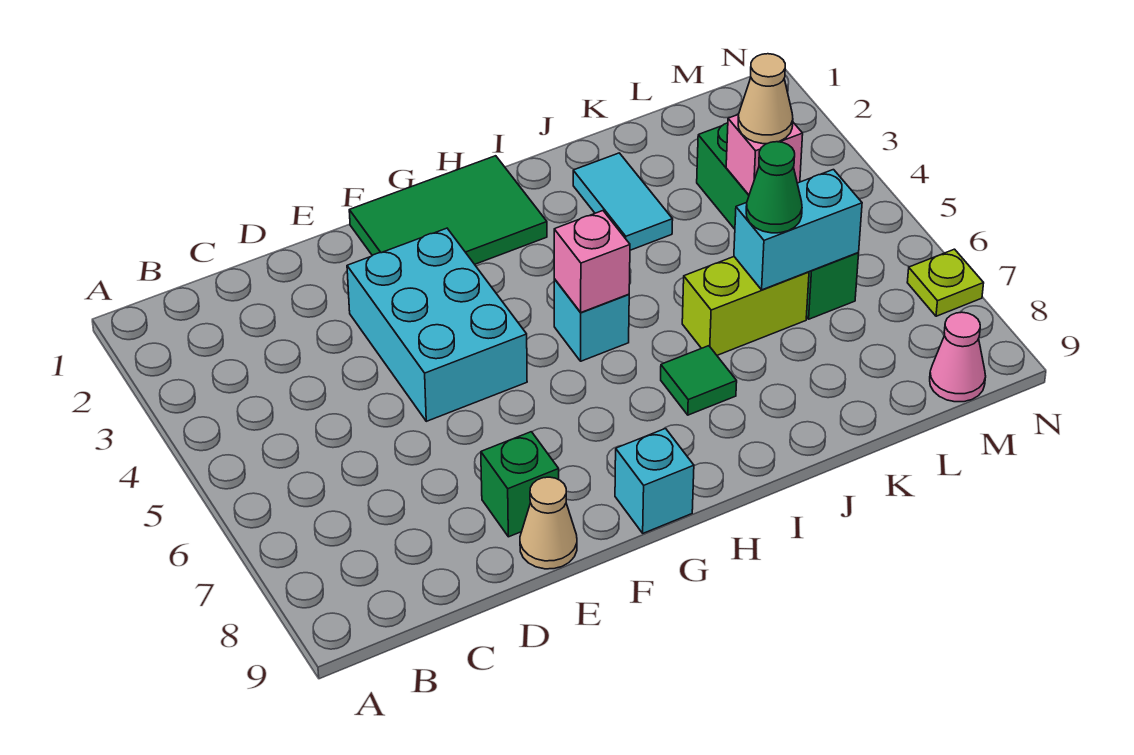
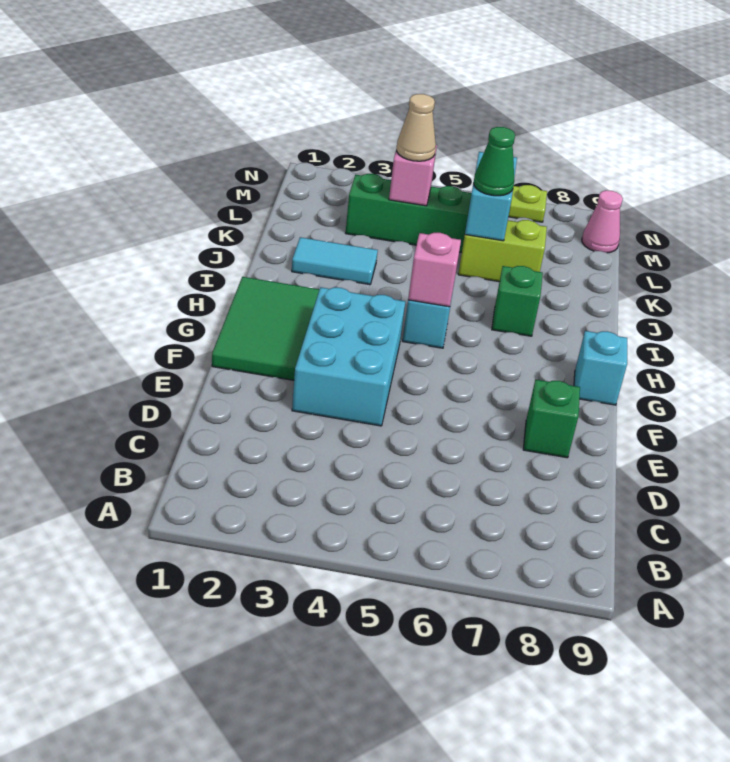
cyan 2x3 brick [347,228,527,421] -> cyan 2x3 brick turned to [292,287,405,426]
tan 1x1 cone [520,477,577,569] -> none
green 1x1 tile [661,346,737,415] -> green 1x1 brick [492,266,543,336]
lime 1x2 brick [682,257,809,355] -> lime 1x2 brick turned to [458,220,547,282]

